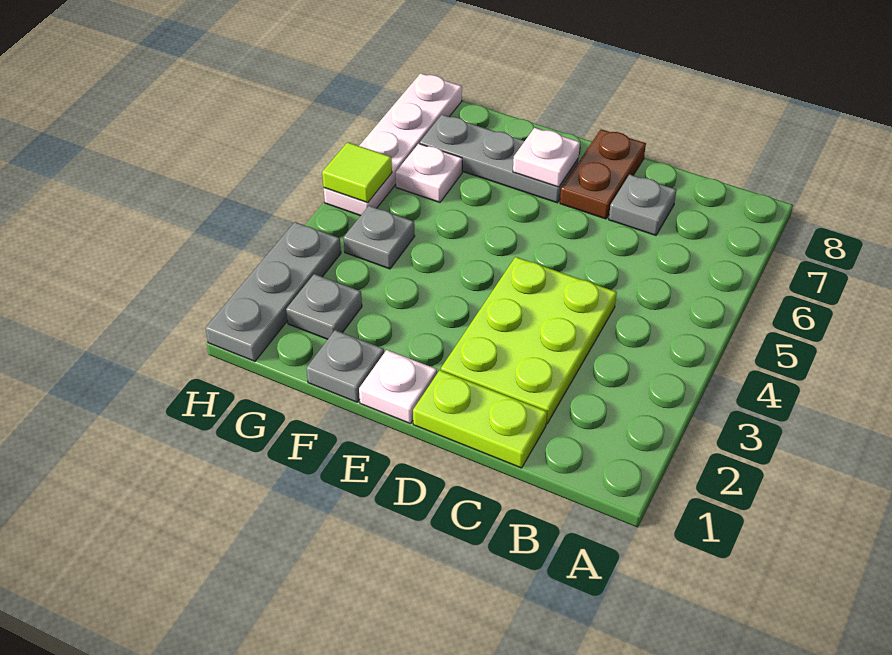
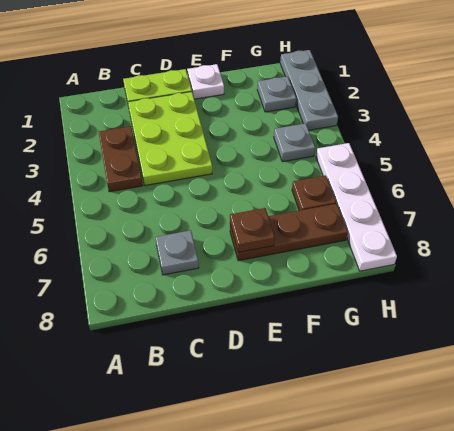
brown 1x2 plate [560,129,646,219] -> brown 1x2 plate moved to [99,126,143,192]
grey 1x3 plate [420,115,578,203] -> brown 1x3 plate [230,204,348,261]
white 1x1 plate [513,128,580,187] -> brown 1x1 plate [230,208,275,252]
grey 1x1 plate [306,330,384,402] -> none
white 1x1 plate [395,144,462,202] -> brown 1x1 plate [292,176,336,210]
lime 1x1 tile [322,142,392,203] -> none

